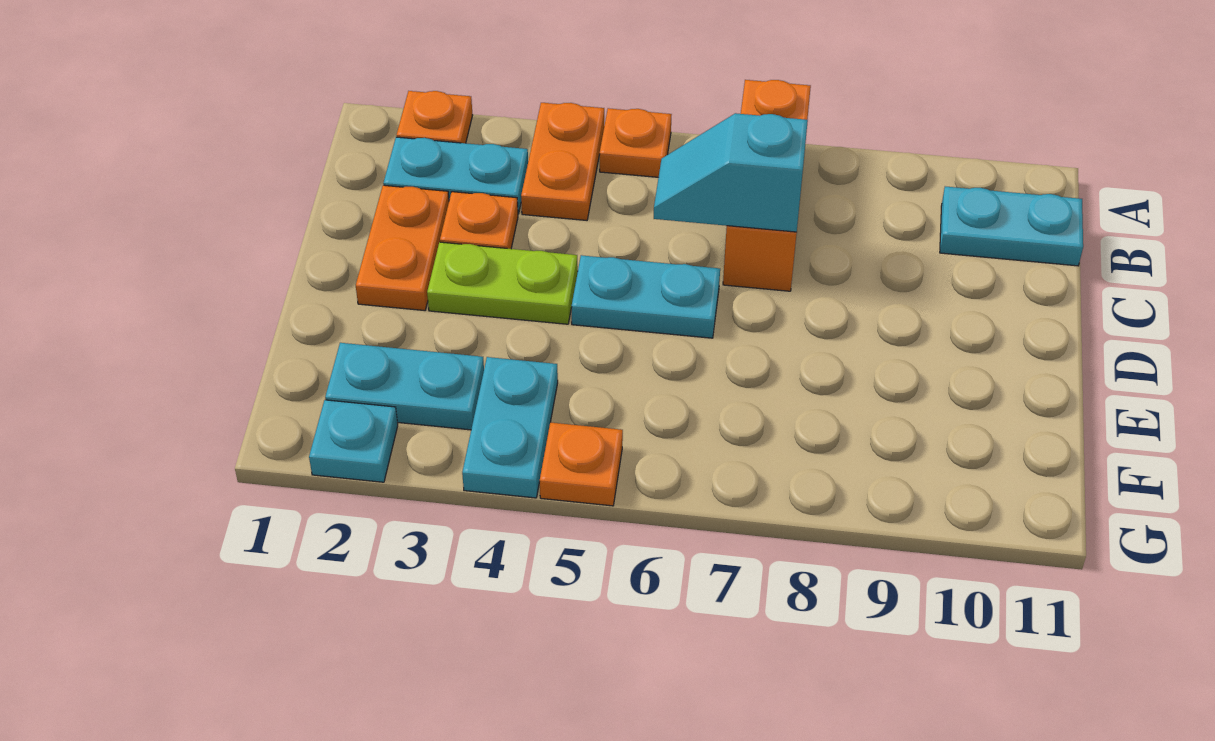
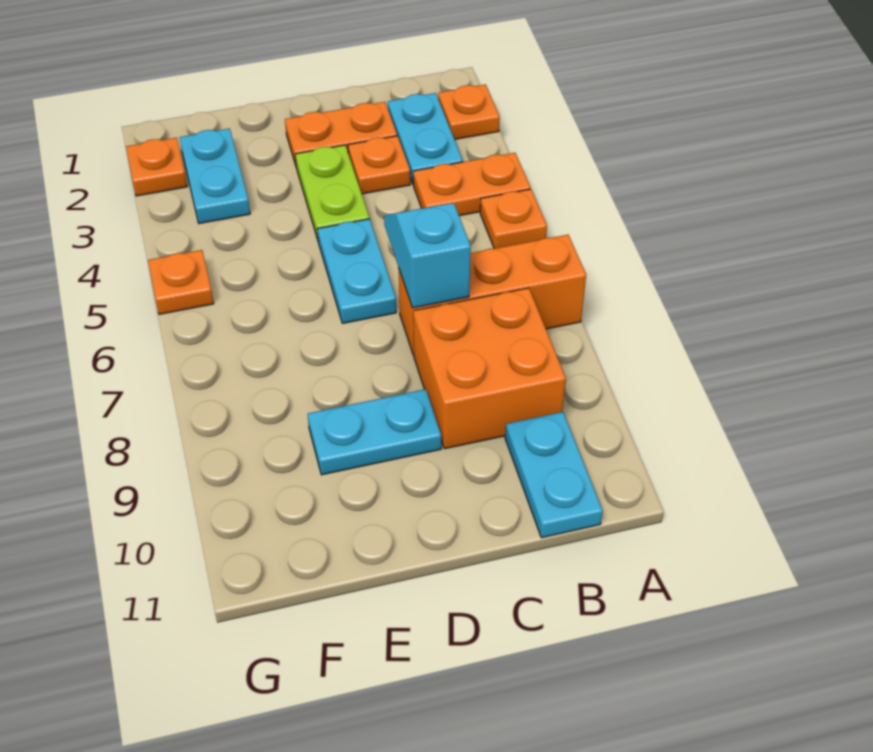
none -> orange 2x2 brick [413,288,566,449]
cyan 1x2 plate [462,357,558,498] -> cyan 1x2 plate moved to [308,389,441,475]
cyan 1x1 plate [309,400,398,482] -> orange 1x1 plate [126,138,187,196]

